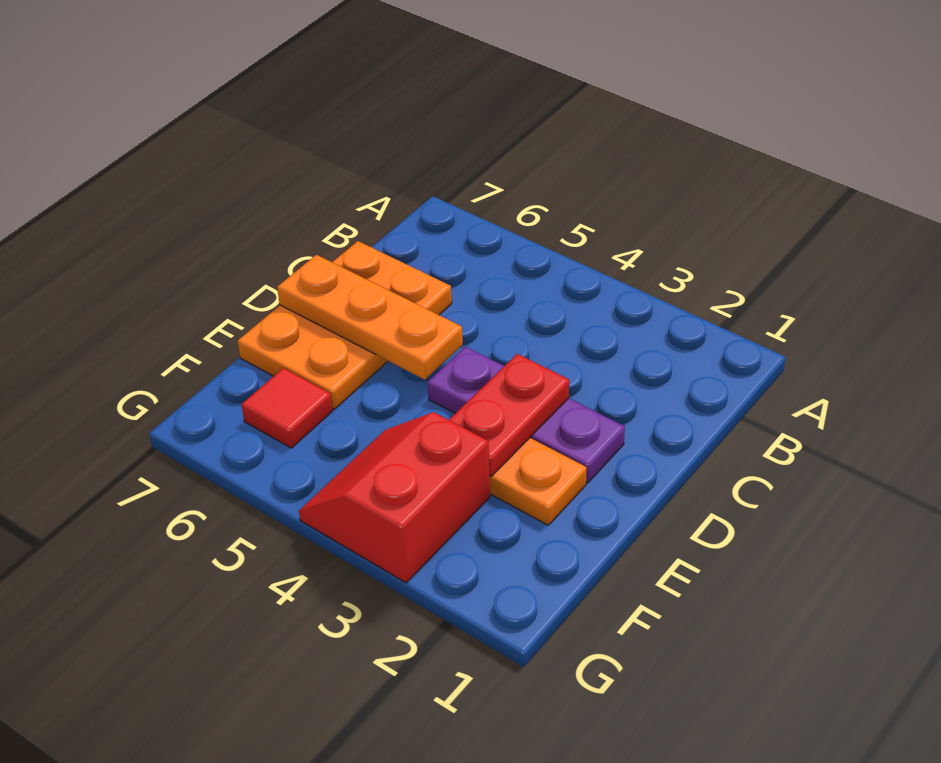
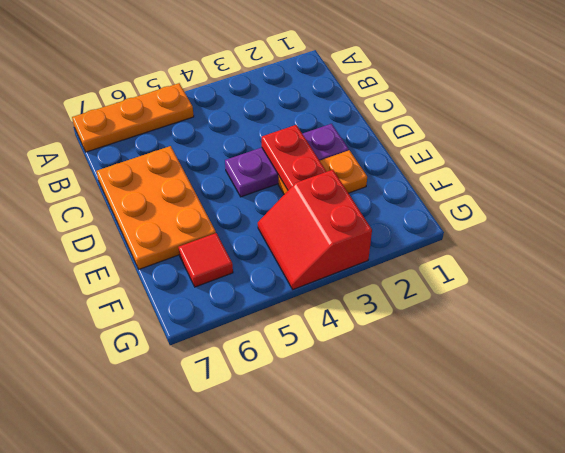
orange 1x3 plate [277,255,463,380] -> orange 1x3 plate moved to [72,83,194,152]

